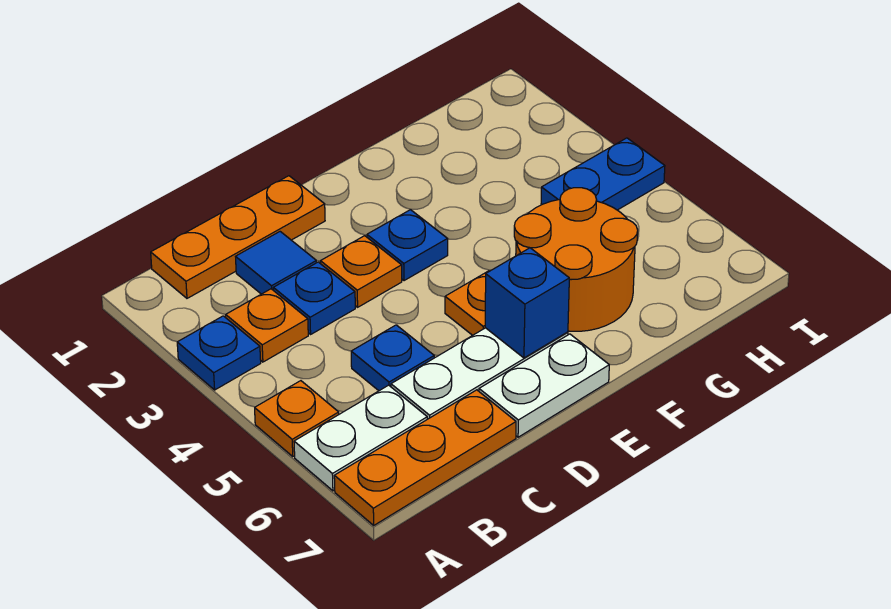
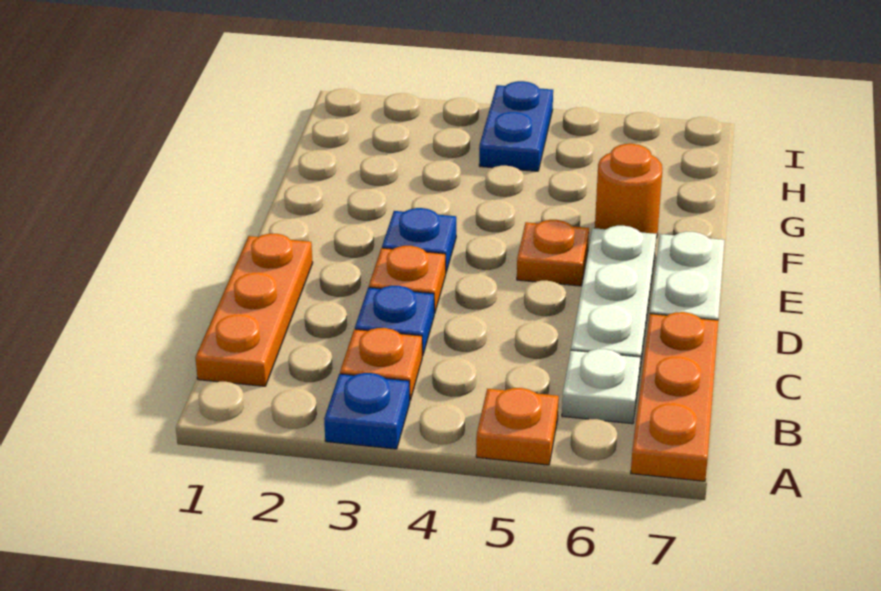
white 1x2 plate [294,385,427,491] -> white 1x1 plate [562,349,641,424]
blue 1x1 tile [236,232,316,294] -> none
blue 1x1 plate [351,325,434,391] -> none
blue 1x1 brick [485,248,569,358] -> none
orange 2x2 round brick [514,188,638,331] -> orange 1x1 round brick [595,144,662,238]

